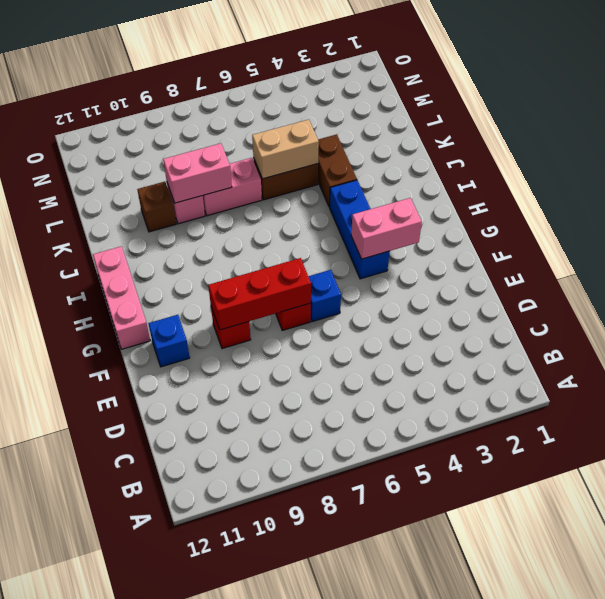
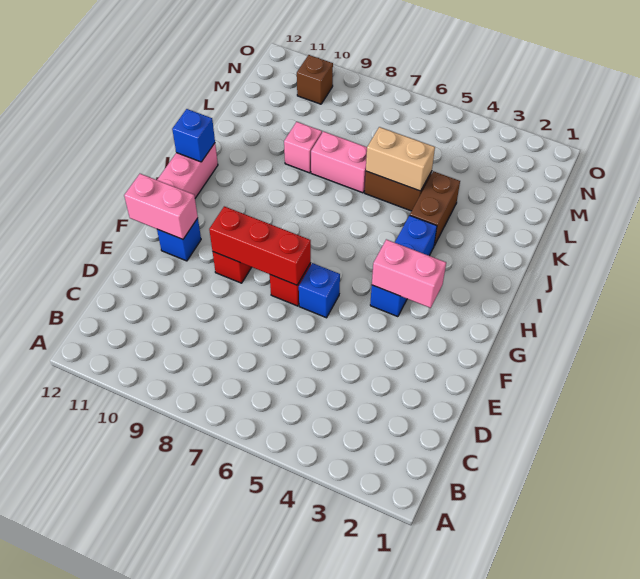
none -> blue 1x1 brick [172,109,215,162]
pink 1x2 brick [163,143,232,203] -> pink 1x2 brick moved to [124,174,198,239]
brown 1x1 brick [137,182,176,232] -> brown 1x1 brick moved to [297,55,333,104]

